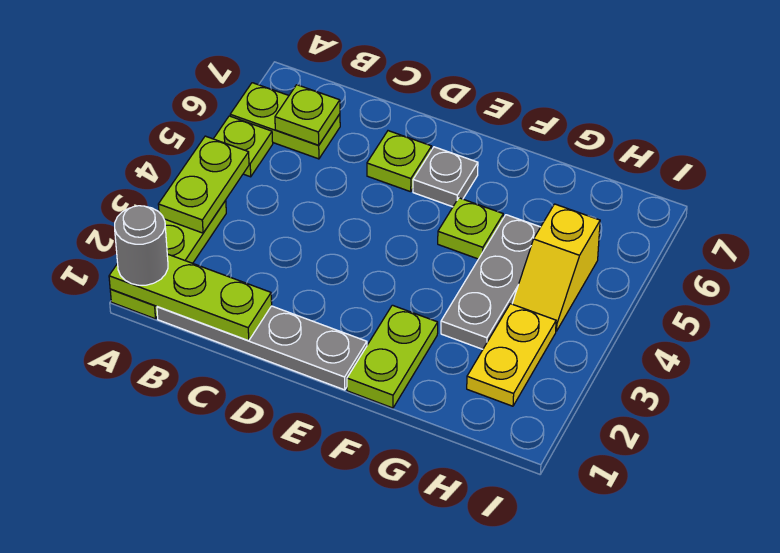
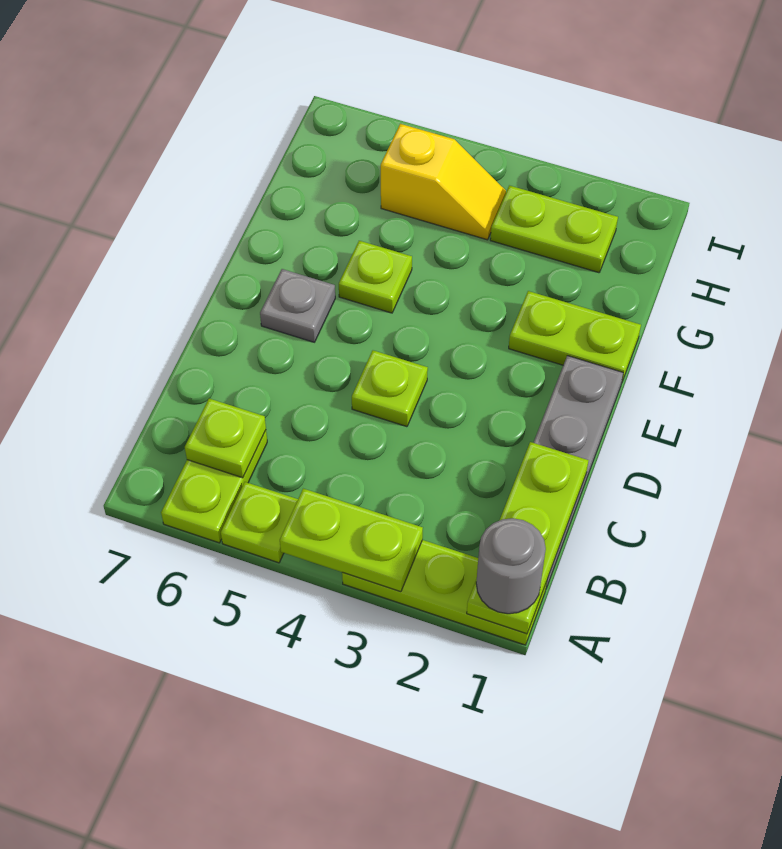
lime 1x1 plate [367,131,432,192] -> lime 1x1 plate moved to [352,350,428,427]
grey 1x3 plate [441,215,540,349] -> none
yellow 1x2 plate [467,304,556,406] -> lime 1x2 plate [490,185,618,273]

